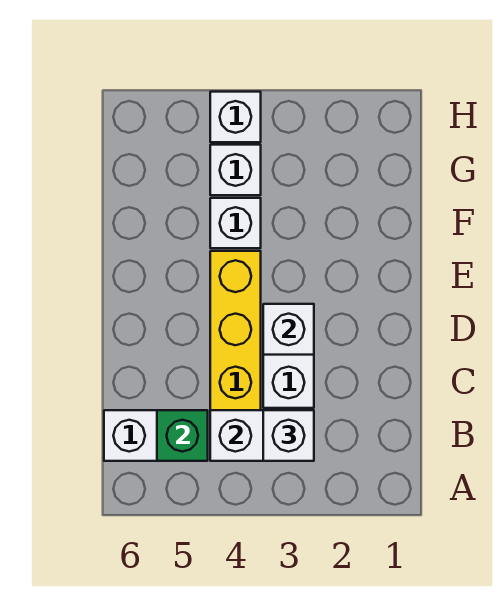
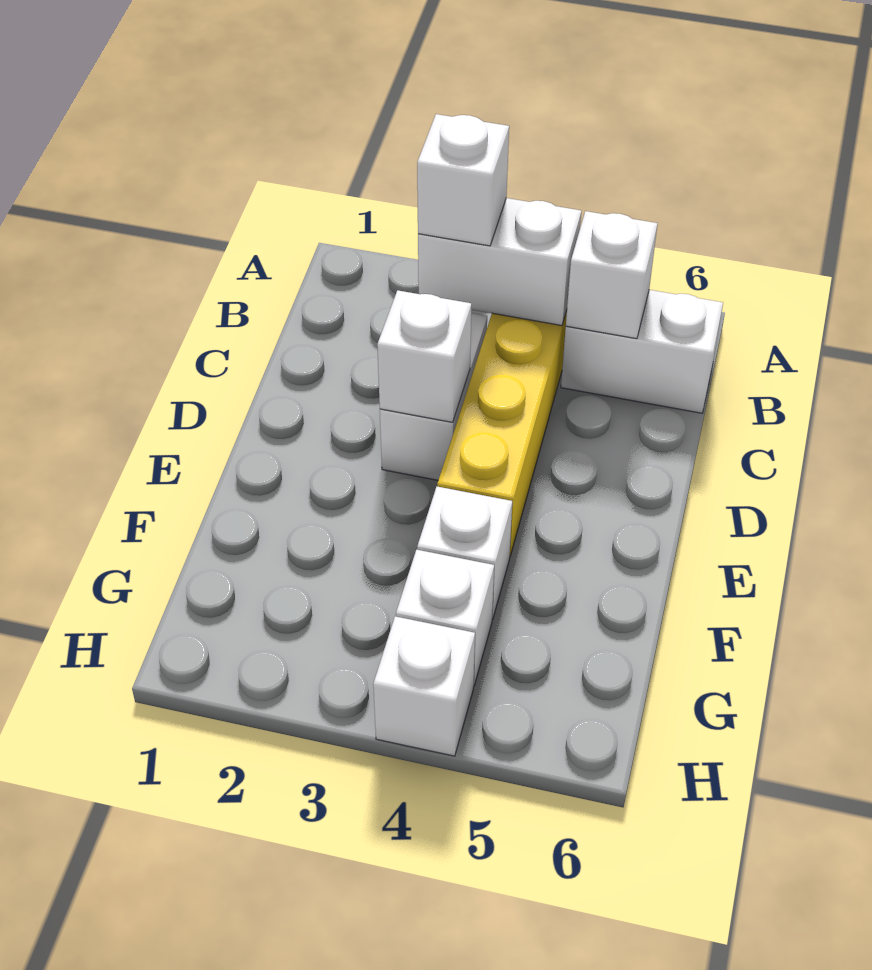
green 1x1 brick [157,410,208,461] -> white 1x1 brick [566,211,658,339]

